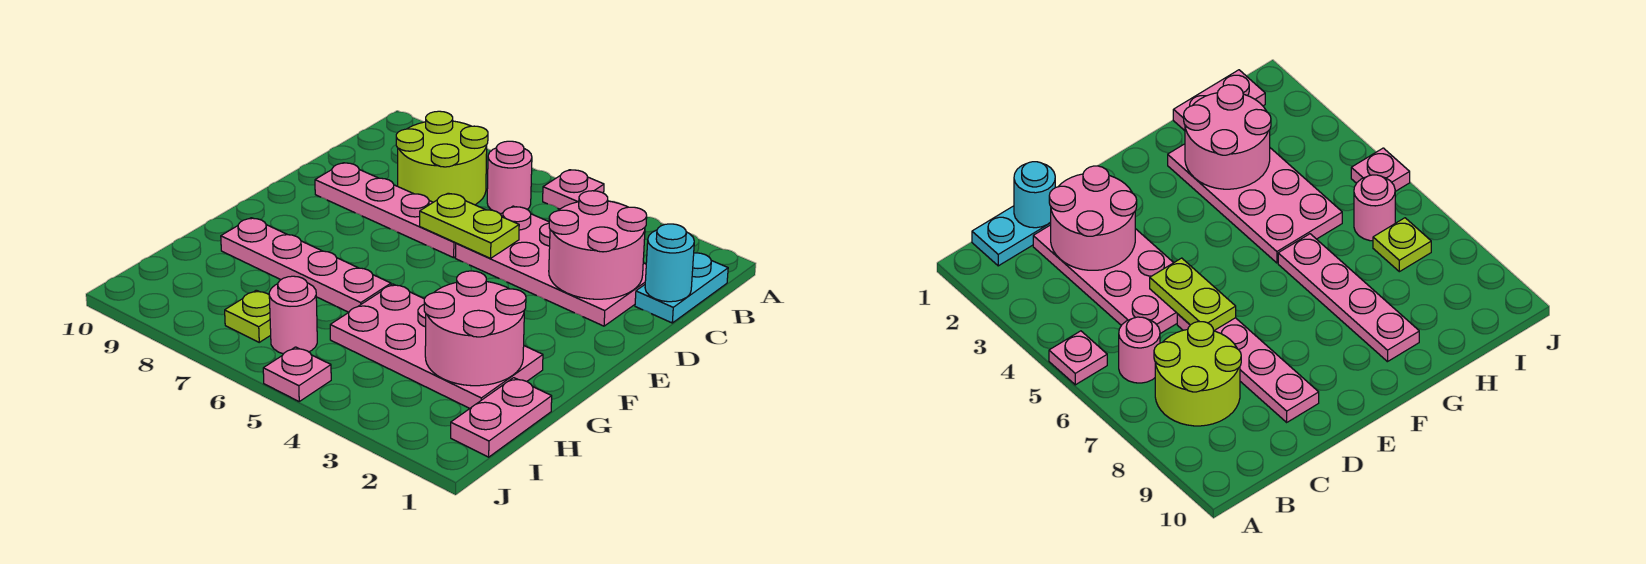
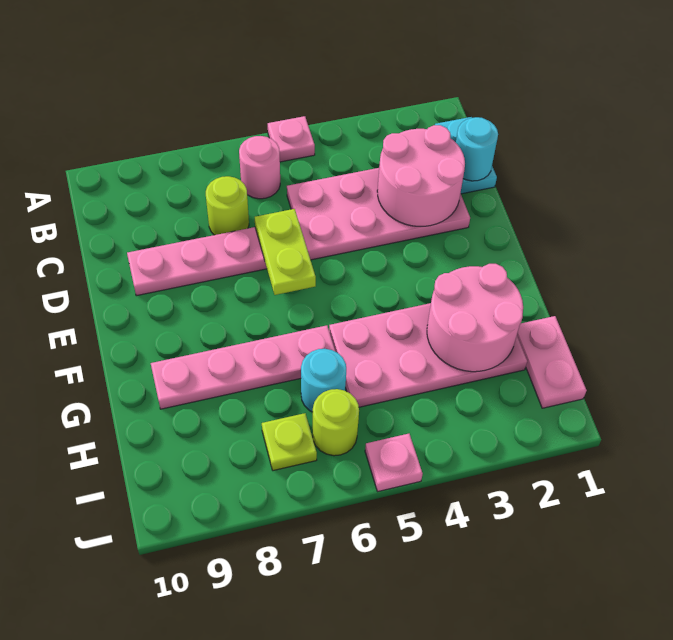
lime 2x2 round brick [396,111,488,205] -> lime 1x1 round brick [206,176,249,235]
lime 1x2 plate [420,193,519,258] -> lime 1x2 plate turned to [255,209,316,295]
none -> cyan 1x1 round brick [301,349,346,412]
pink 1x1 round brick [269,276,317,354] -> lime 1x1 round brick [313,389,359,456]

